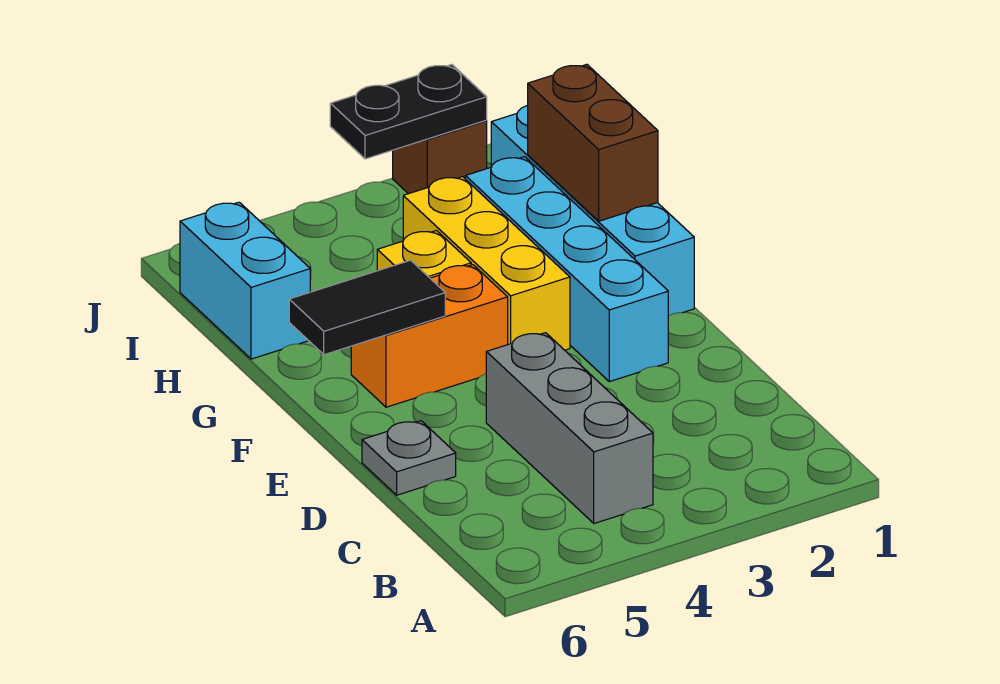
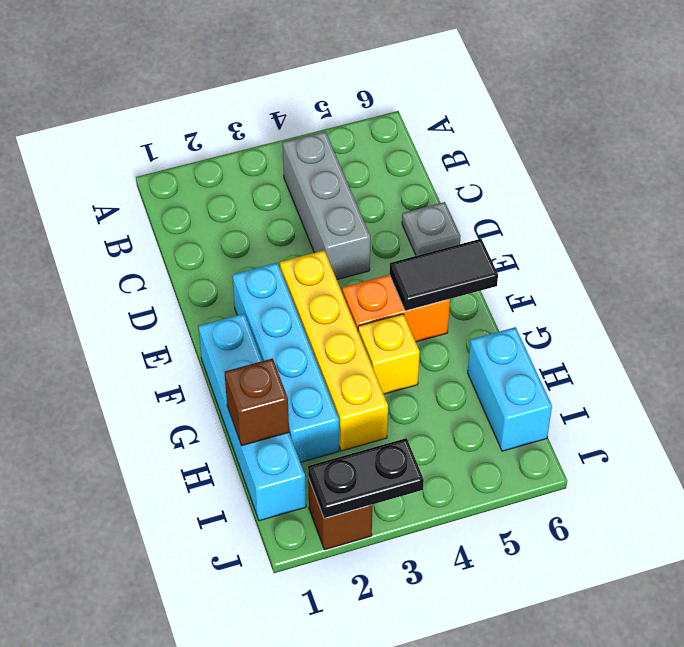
yellow 1x3 brick [403,177,570,350] -> yellow 1x4 brick [280,250,388,451]
brown 1x2 brick [528,64,658,221] -> brown 1x1 brick [225,358,289,446]

